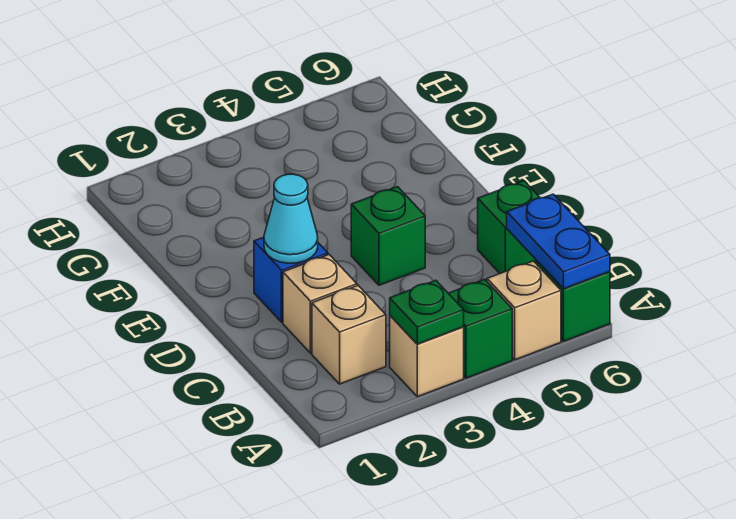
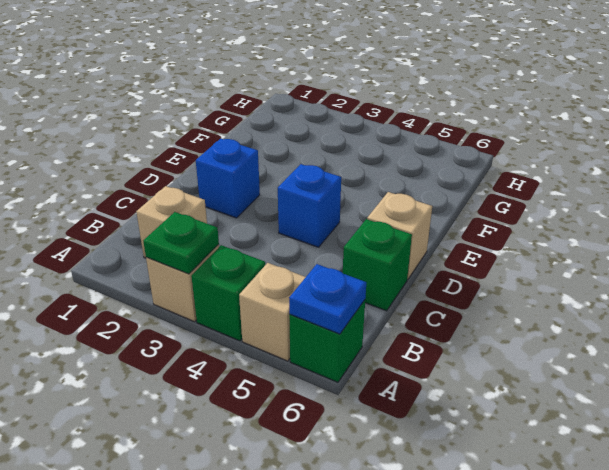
blue 1x2 plate [507,194,610,289] -> blue 1x1 plate [289,264,366,334]
tan 1x1 brick [283,255,357,353] -> tan 1x1 brick moved to [367,192,432,279]
cyan 1x1 cone [264,174,318,263] -> none
green 1x1 brick [351,187,425,285] -> blue 1x1 brick [278,164,341,247]

